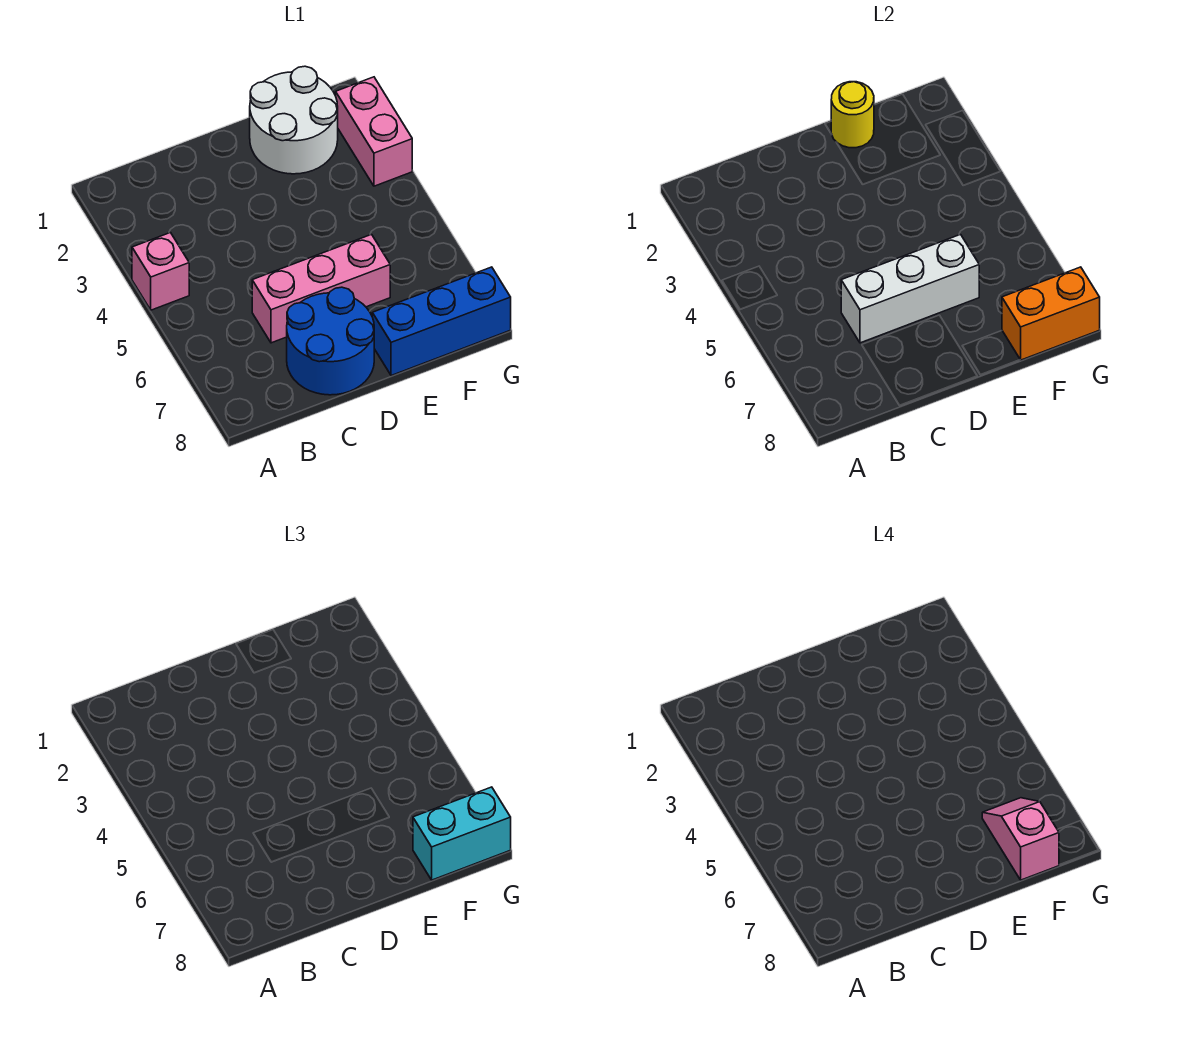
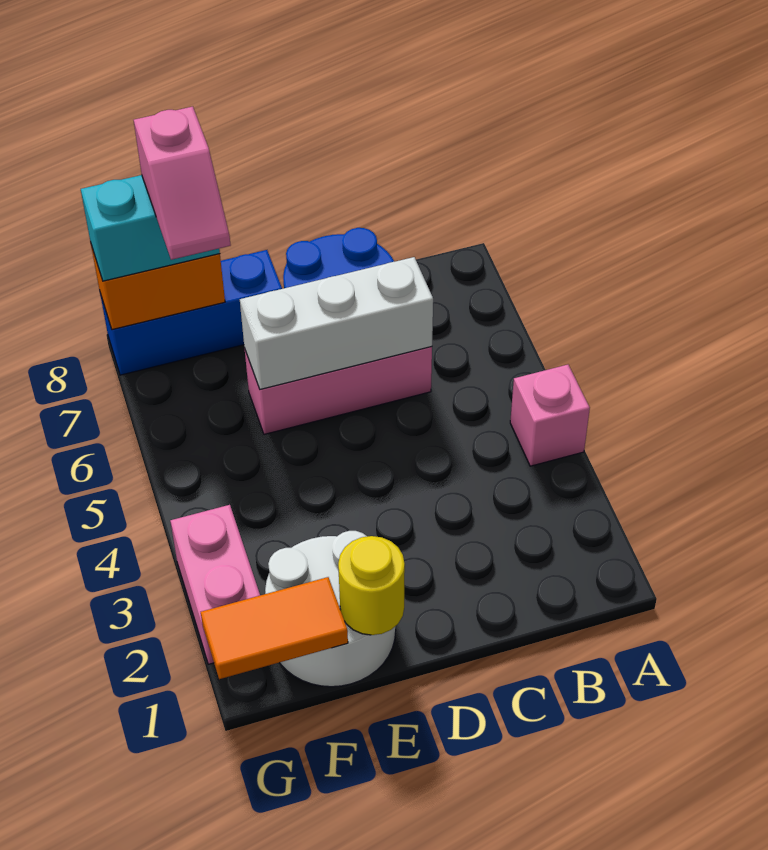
none -> orange 1x2 tile [201,577,348,679]

